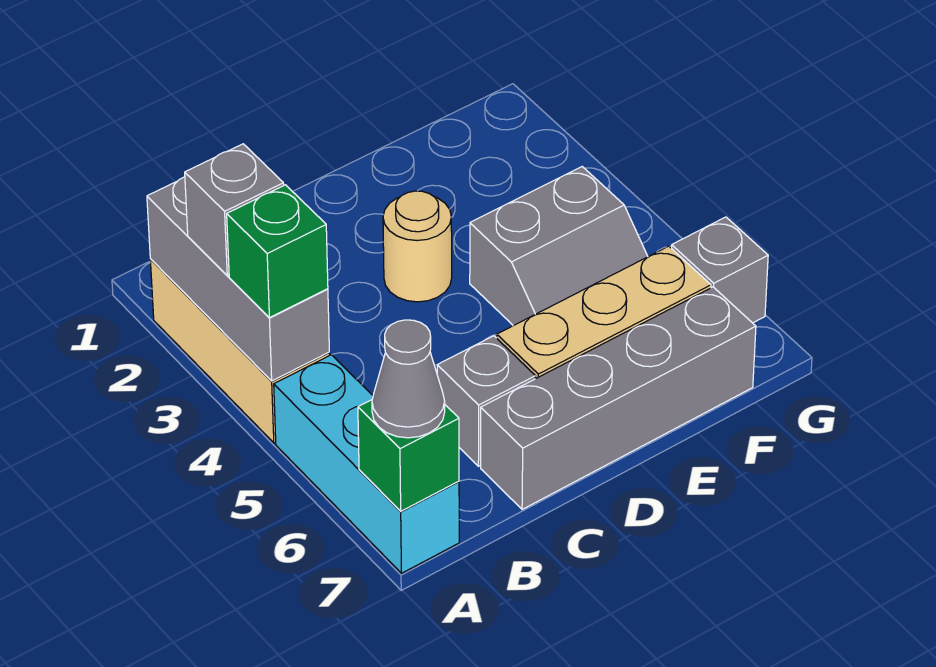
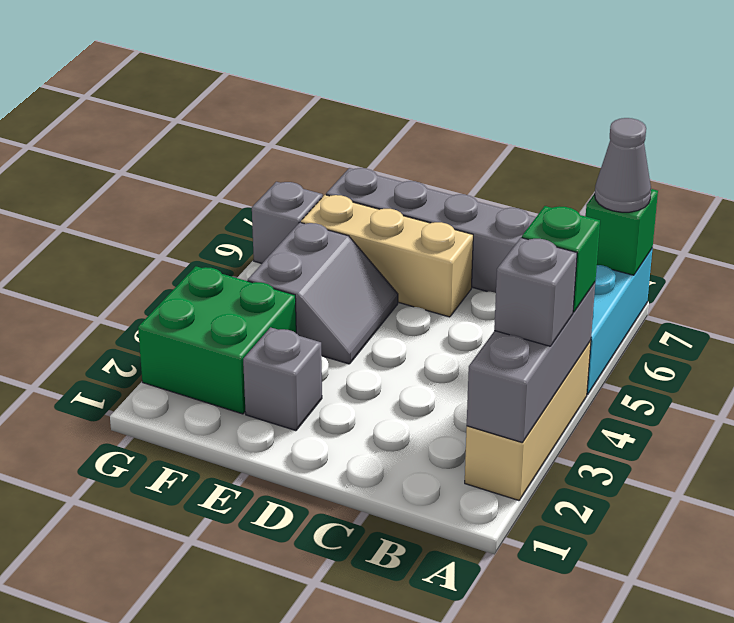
grey 1x1 brick [437,336,536,466] -> grey 1x1 brick moved to [243,327,322,431]
tan 1x1 round brick [383,191,452,302] -> none
grey 2x2 slope [470,167,648,326] -> grey 2x2 slope turned to [248,222,398,364]
none -> green 2x2 brick [138,266,296,414]

